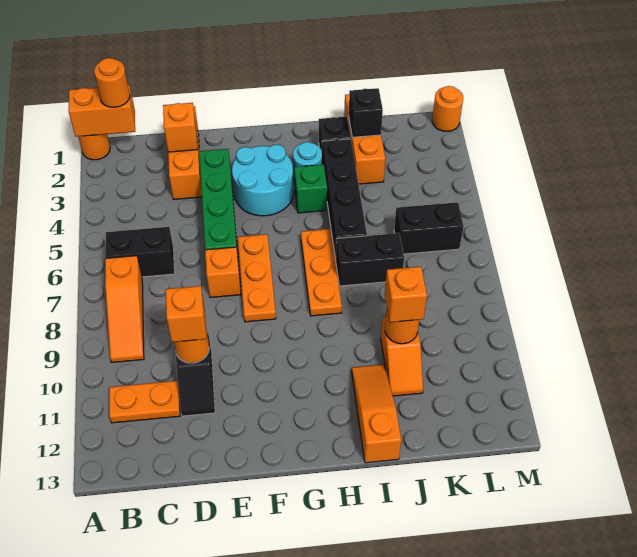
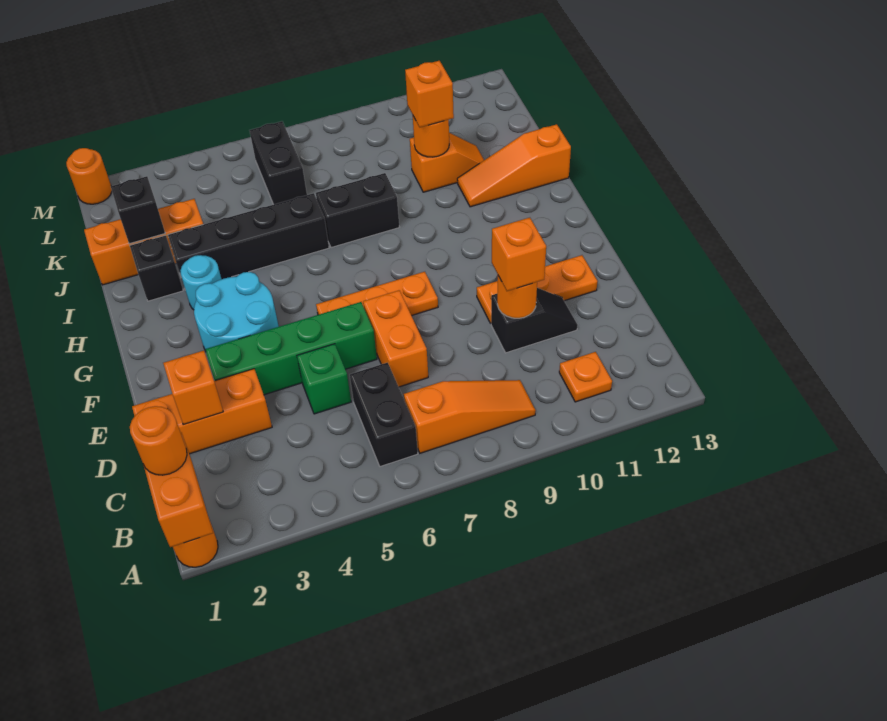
orange 1x2 plate [109,381,180,423] -> orange 1x1 plate [559,352,612,402]
orange 1x1 brick [205,247,241,298] -> orange 1x2 brick [363,290,428,387]
green 1x1 brick [294,164,327,213] -> green 1x1 brick moved to [297,344,351,414]
orange 1x3 plate [301,229,342,316] -> orange 1x3 plate moved to [477,255,598,323]
black 1x2 brick [335,233,404,286] -> black 1x2 brick turned to [316,173,399,248]

